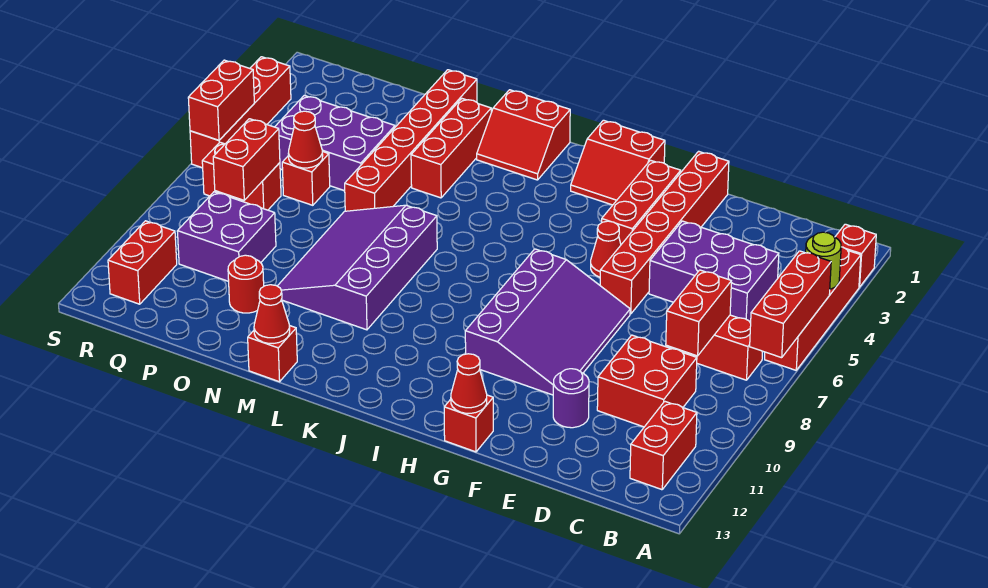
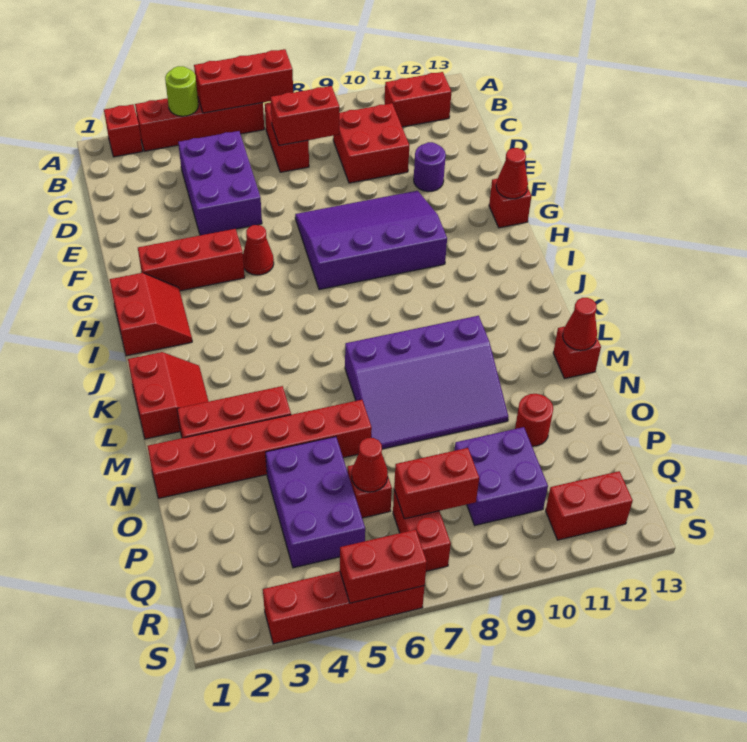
red 1x6 brick [600,151,729,314] -> none

